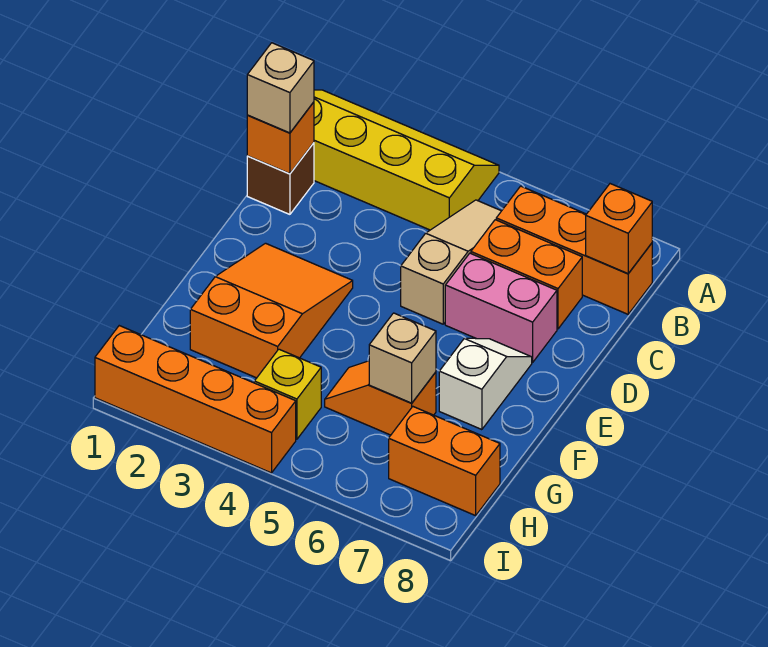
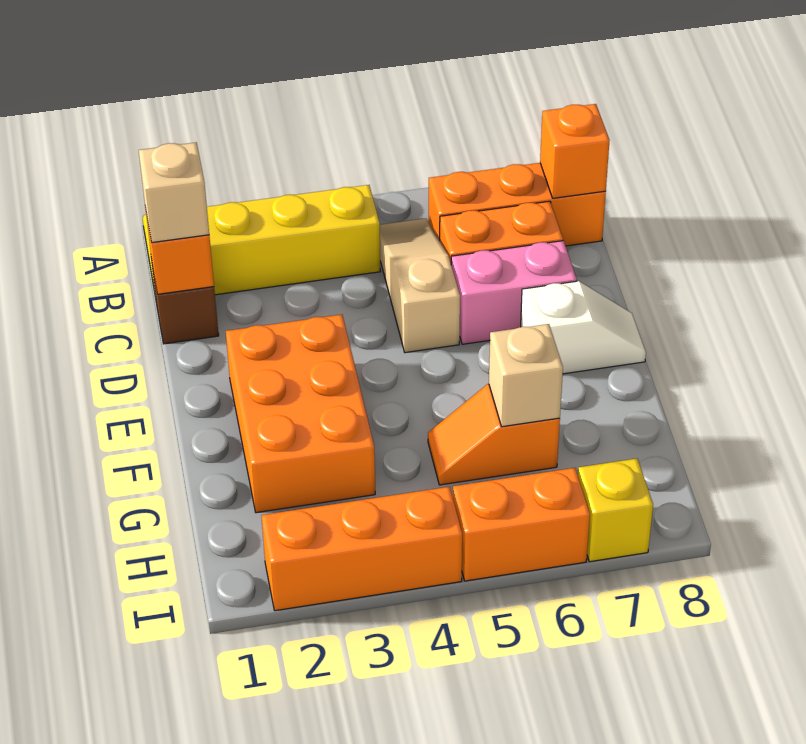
orange 2x3 slope [190,243,353,378] -> orange 2x3 brick [226,315,375,513]
white 1x2 slope [439,338,532,430] -> white 1x2 slope turned to [521,281,646,374]
yellow 1x1 brick [254,349,321,439] -> yellow 1x1 brick moved to [578,459,653,562]
orange 1x2 brick [389,407,500,516] -> orange 1x2 brick moved to [453,468,590,581]
orange 1x4 brick [95,326,296,473] -> orange 1x3 brick [261,487,462,611]

